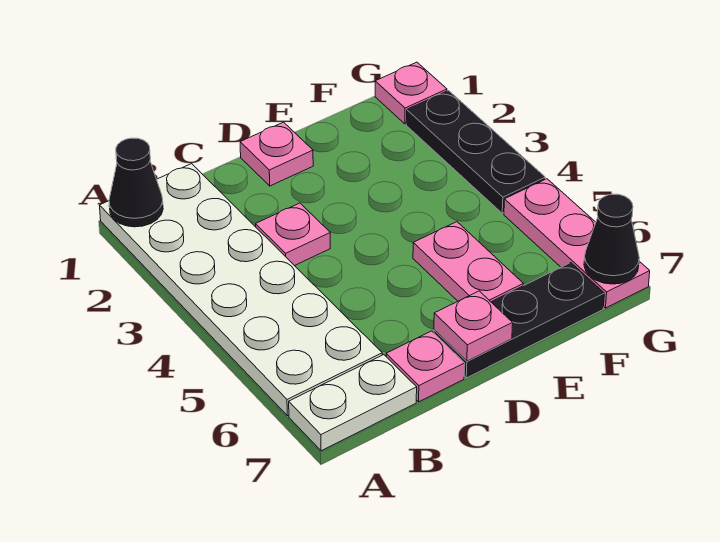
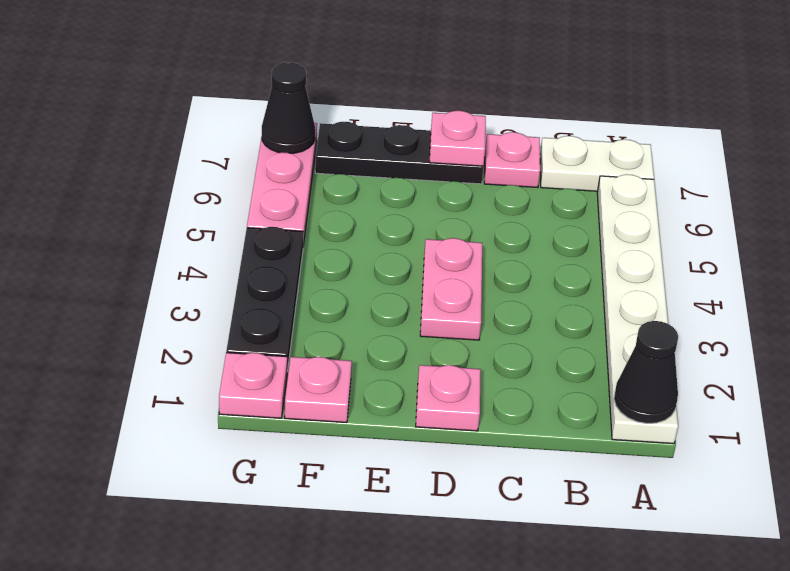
white 2x6 plate [100,164,382,416] -> white 1x6 plate [597,174,678,444]
pink 1x1 plate [255,203,330,266] -> pink 1x1 plate moved to [285,357,352,422]
pink 1x2 plate [413,222,523,302] -> pink 1x2 plate moved to [420,238,482,340]

